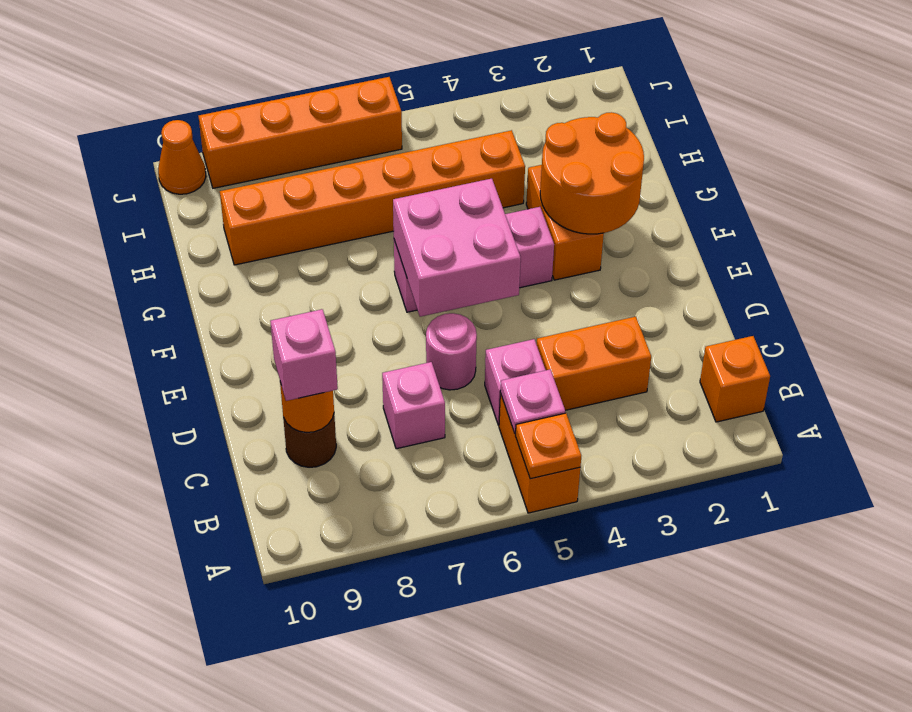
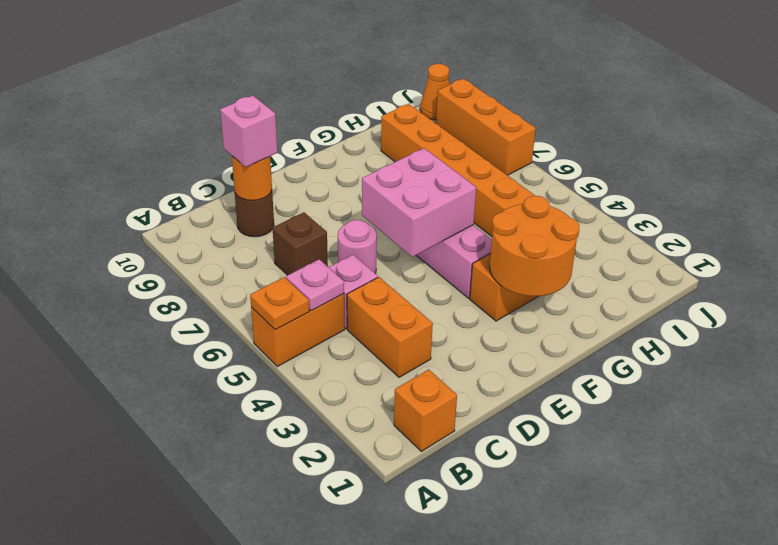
pink 1x1 brick [382,362,445,449] -> brown 1x1 brick [273,212,328,275]
orange 1x4 brick [199,77,402,188] -> orange 1x3 brick [436,79,536,175]

